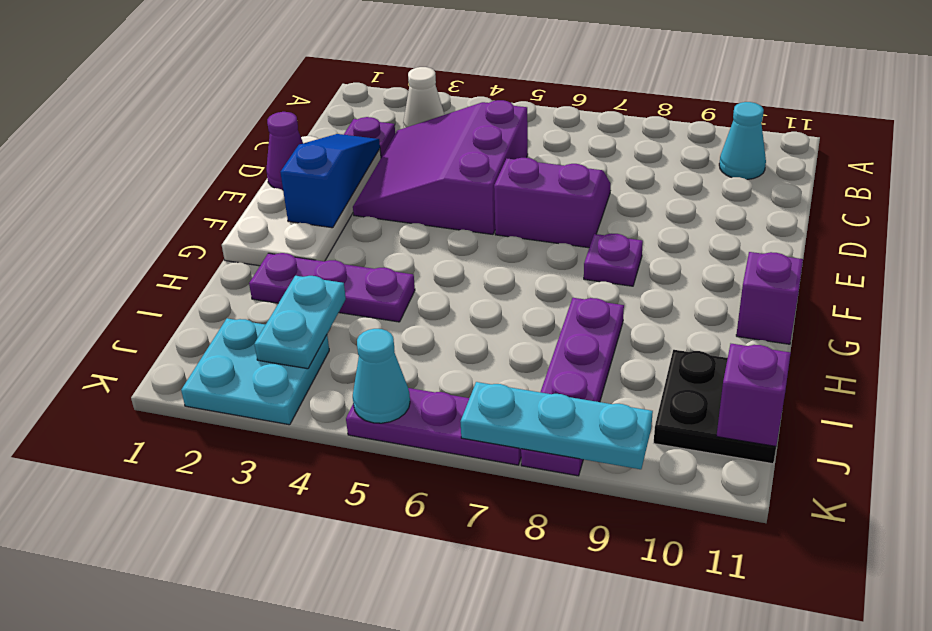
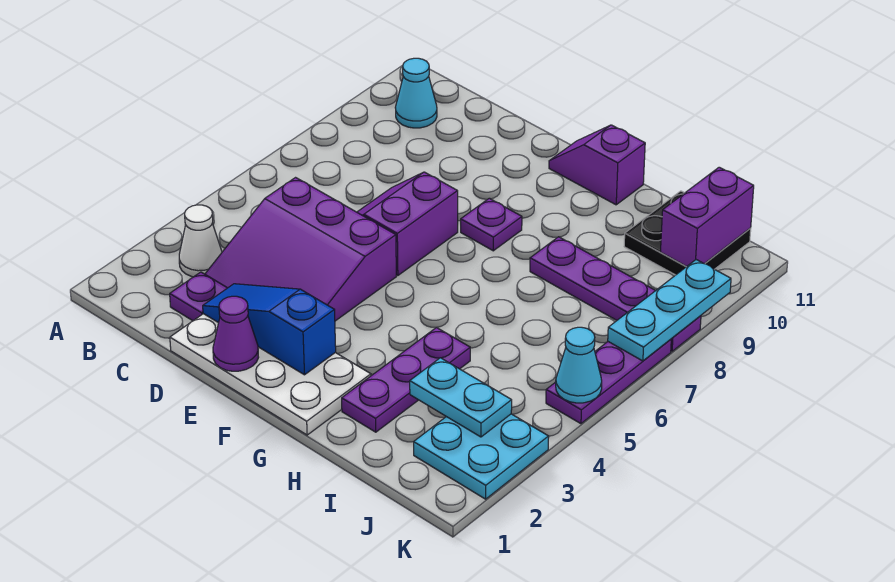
purple 1x1 brick [717,344,791,446] -> purple 1x2 brick [661,167,754,267]

